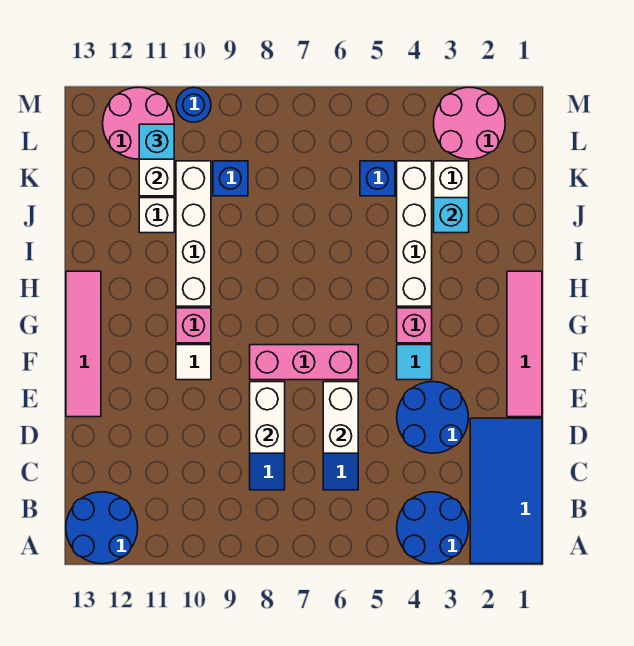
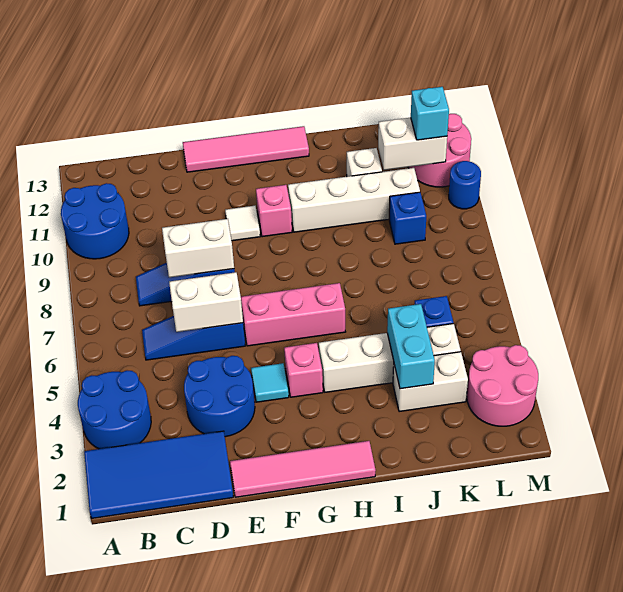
blue 2x2 round brick [66,492,138,564] -> blue 2x2 round brick moved to [61,183,129,259]
pink 1x3 brick [250,345,358,380] -> pink 1x3 brick turned to [241,283,345,346]
cyan 1x1 brick [434,198,469,233] -> cyan 1x2 brick [387,304,435,389]

